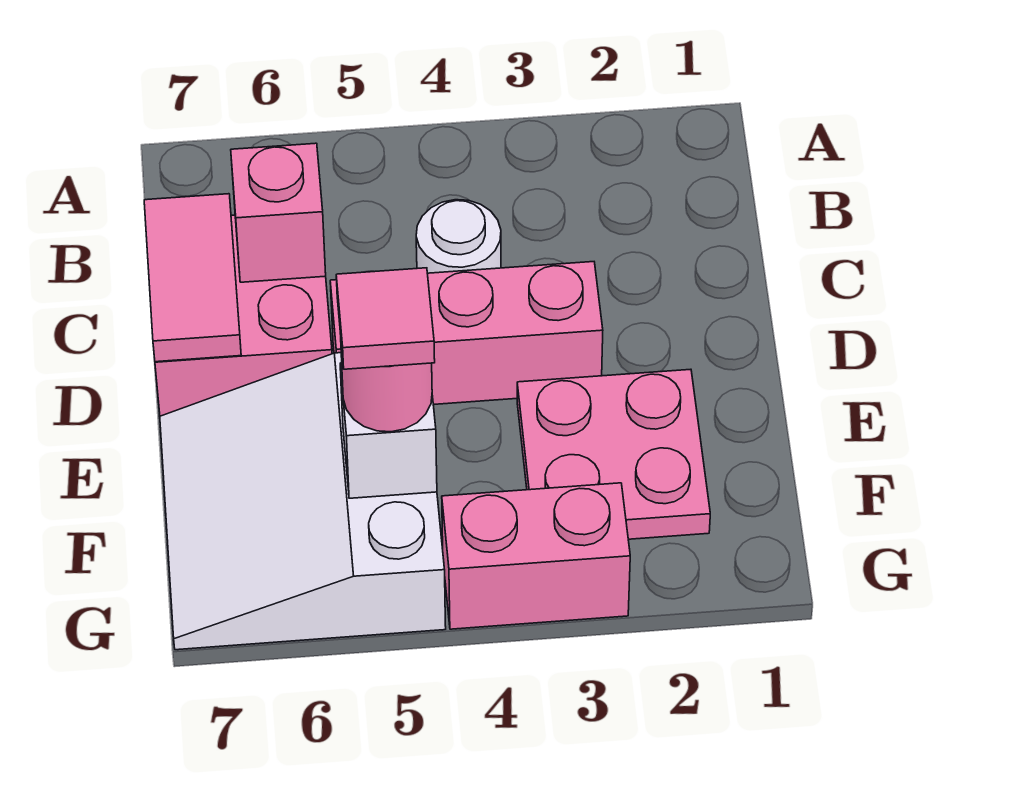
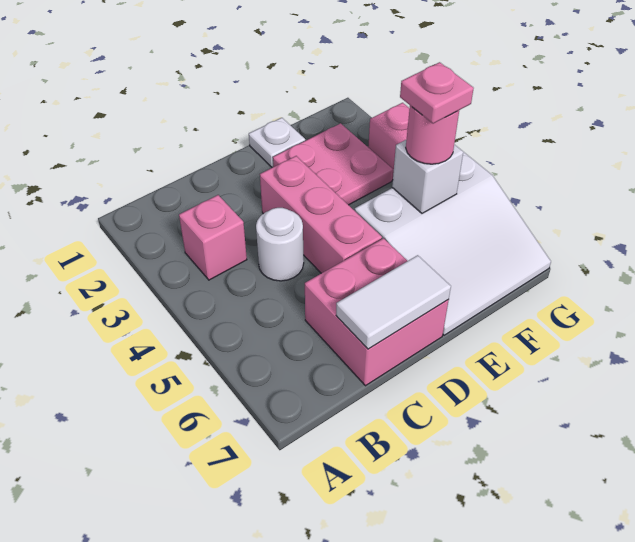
pink 1x1 brick [231,143,326,282] -> pink 1x1 brick moved to [179,195,247,280]
pink 1x2 tile [144,194,241,362] -> white 1x2 tile [336,255,451,349]
none -> white 1x1 plate [249,118,305,167]
pink 1x1 tile [336,268,435,369] -> pink 1x1 plate [400,62,474,124]

